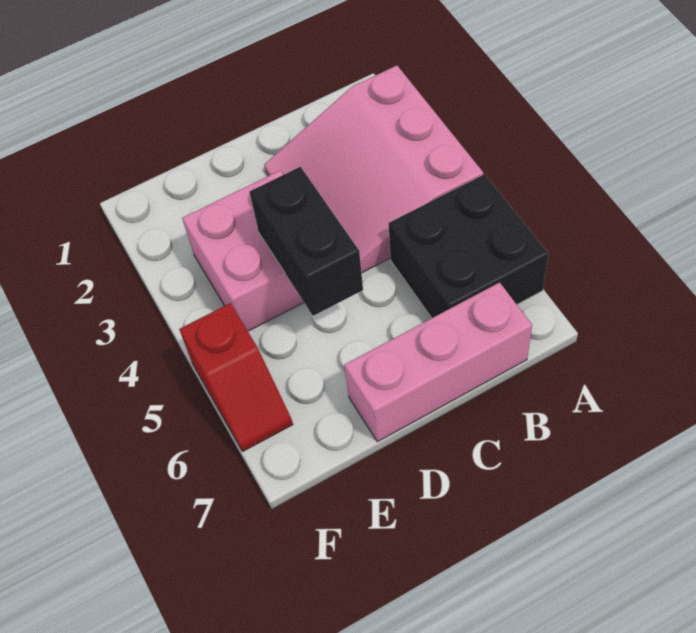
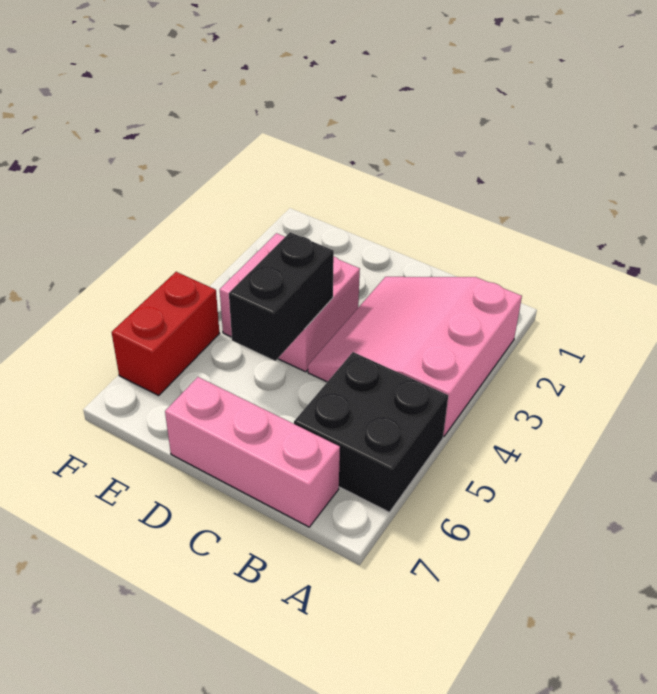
red 1x2 slope [179,303,293,451] -> red 1x2 brick [112,272,220,396]

